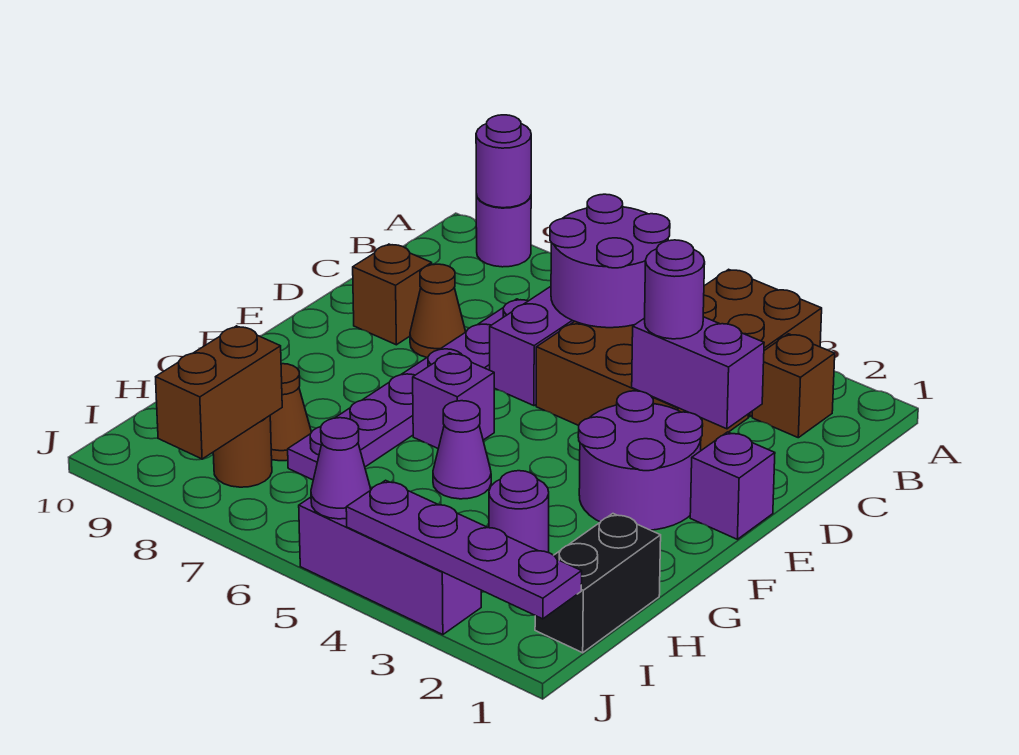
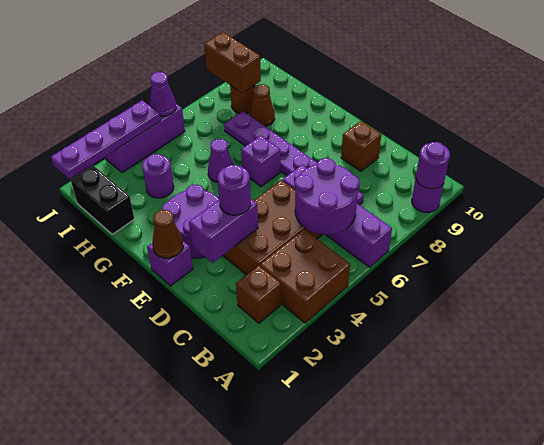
brown 1x1 cone [410,264,465,357] -> brown 1x1 cone moved to [152,210,183,258]

